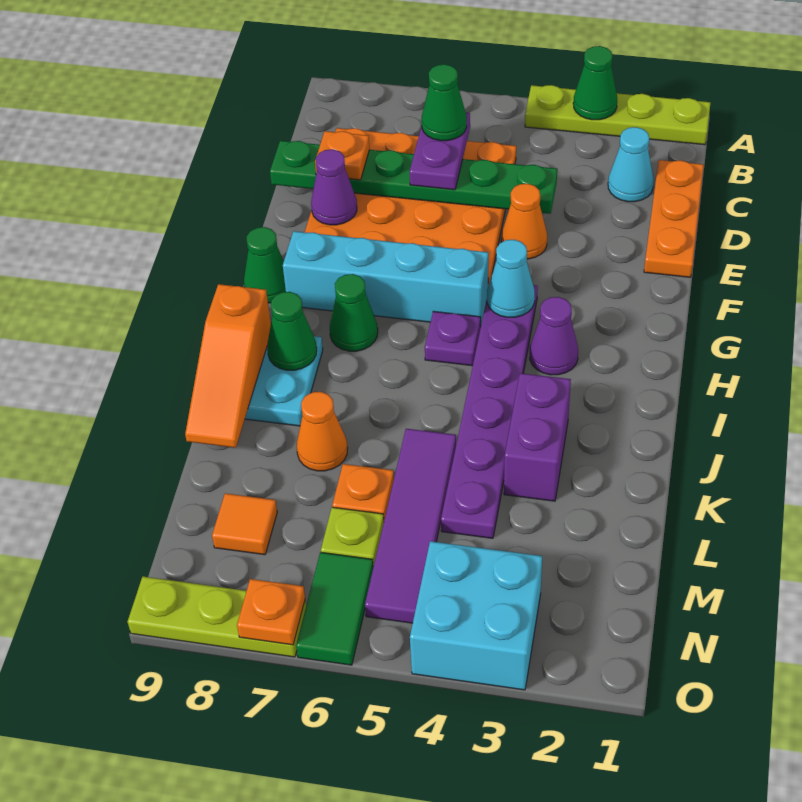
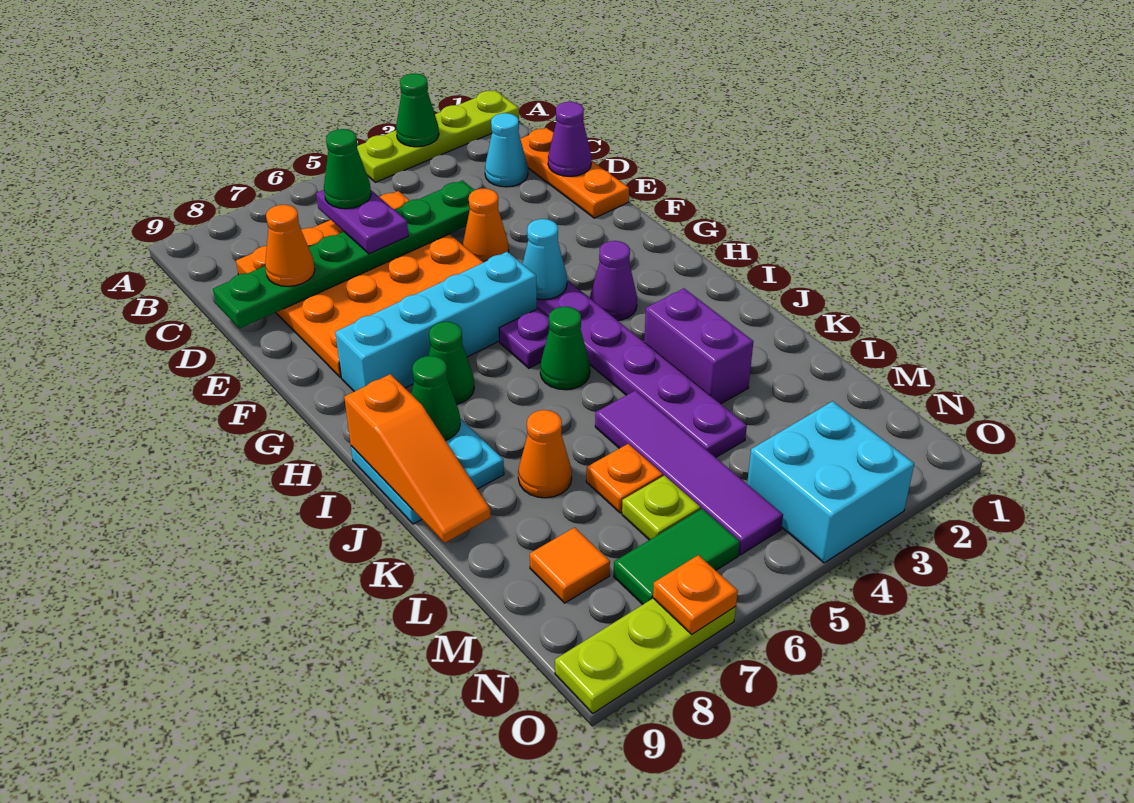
orange 1x1 plate [315,131,370,180] -> orange 1x1 cone [265,205,315,286]
purple 1x1 cone [311,149,357,225] -> purple 1x1 cone moved to [548,102,591,176]
green 1x1 cone [244,227,286,303] -> green 1x1 cone moved to [540,307,590,390]
green 1x2 tile [296,552,373,665] -> green 1x2 tile turned to [614,509,740,605]

